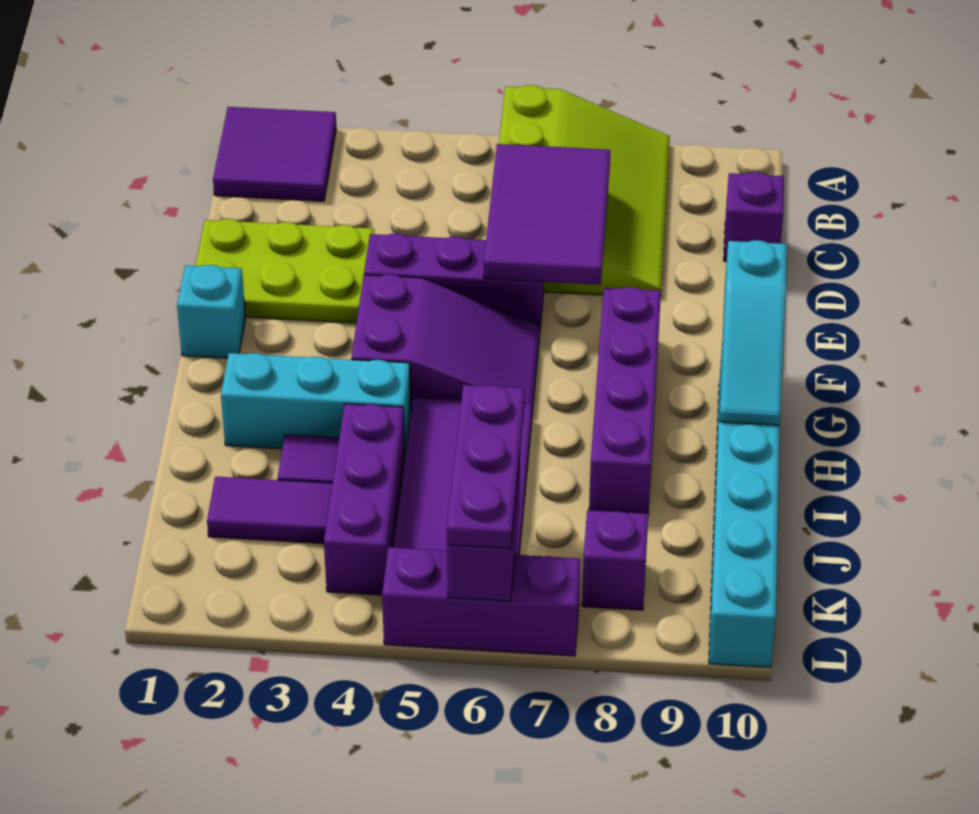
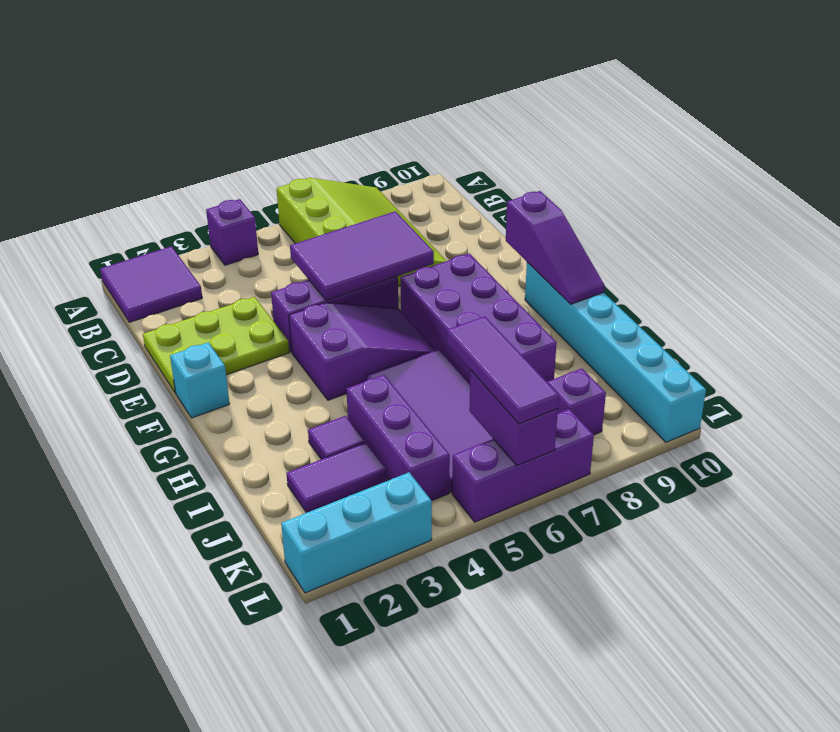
purple 2x3 tile [484,144,610,285] -> purple 2x3 tile turned to [290,211,434,300]
purple 1x1 brick [724,172,784,261] -> purple 1x1 brick moved to [206,199,258,265]
purple 1x4 brick [589,287,661,514] -> purple 2x4 brick [400,254,557,383]
cyan 1x3 slope [720,240,787,425] -> purple 1x3 slope [506,191,605,304]
cyan 1x3 brick [221,353,411,454] -> cyan 1x3 brick moved to [281,472,432,593]
purple 1x3 plate [447,385,525,549] -> purple 1x3 tile [447,316,559,424]

